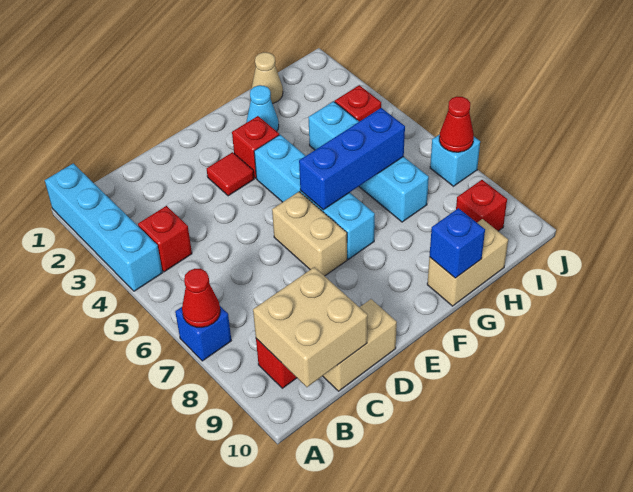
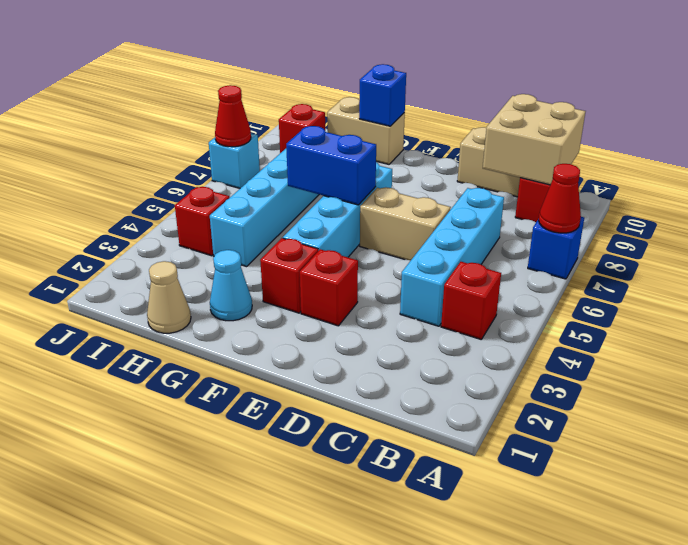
cyan 1x4 brick [45,163,163,291] -> cyan 1x4 brick moved to [400,188,504,326]
red 1x1 tile [207,152,254,196] -> red 1x1 brick [300,249,358,326]
tan 1x2 brick [272,192,347,276] -> tan 1x2 brick turned to [360,187,451,260]
blue 1x3 brick [299,108,405,210] -> blue 1x2 brick [286,126,376,205]

